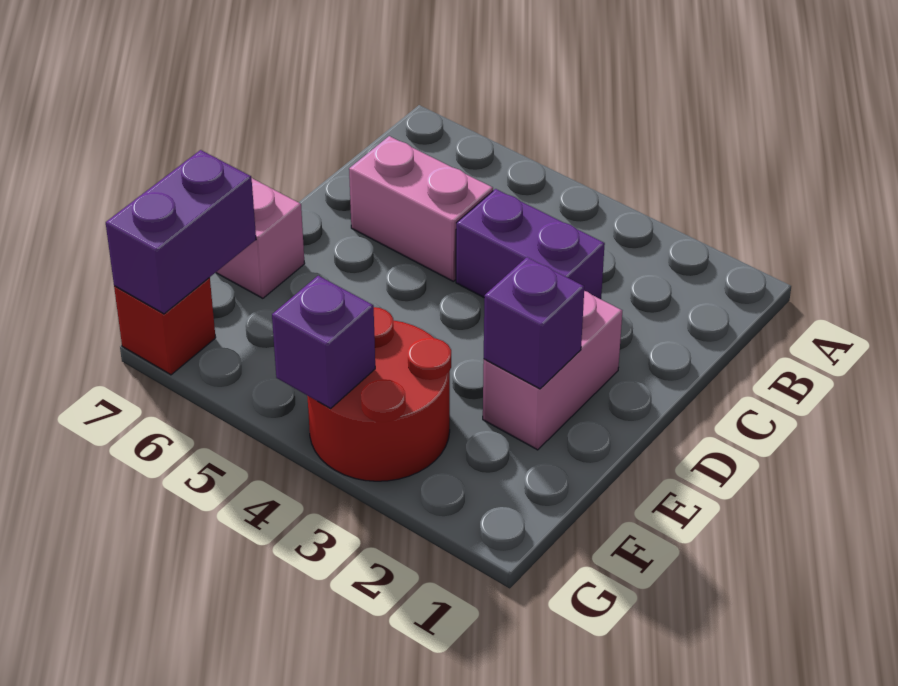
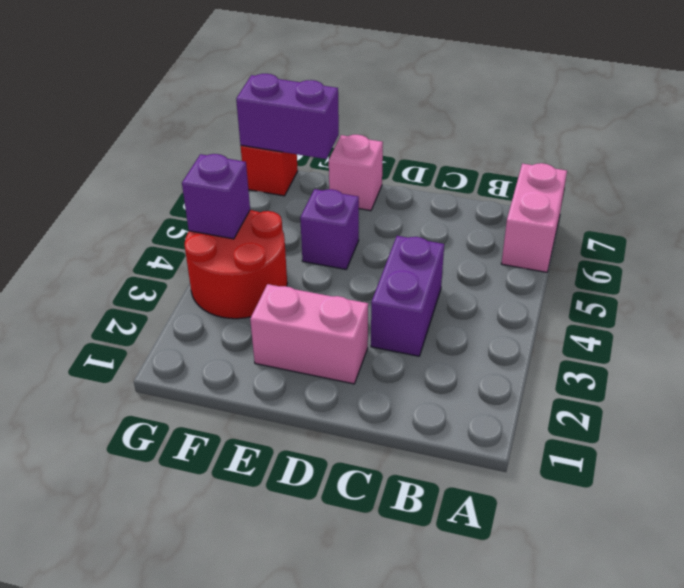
pink 1x2 brick [349,136,493,281] -> pink 1x2 brick moved to [501,163,567,272]
purple 1x1 brick [484,257,584,389] -> purple 1x1 brick moved to [300,189,359,269]

